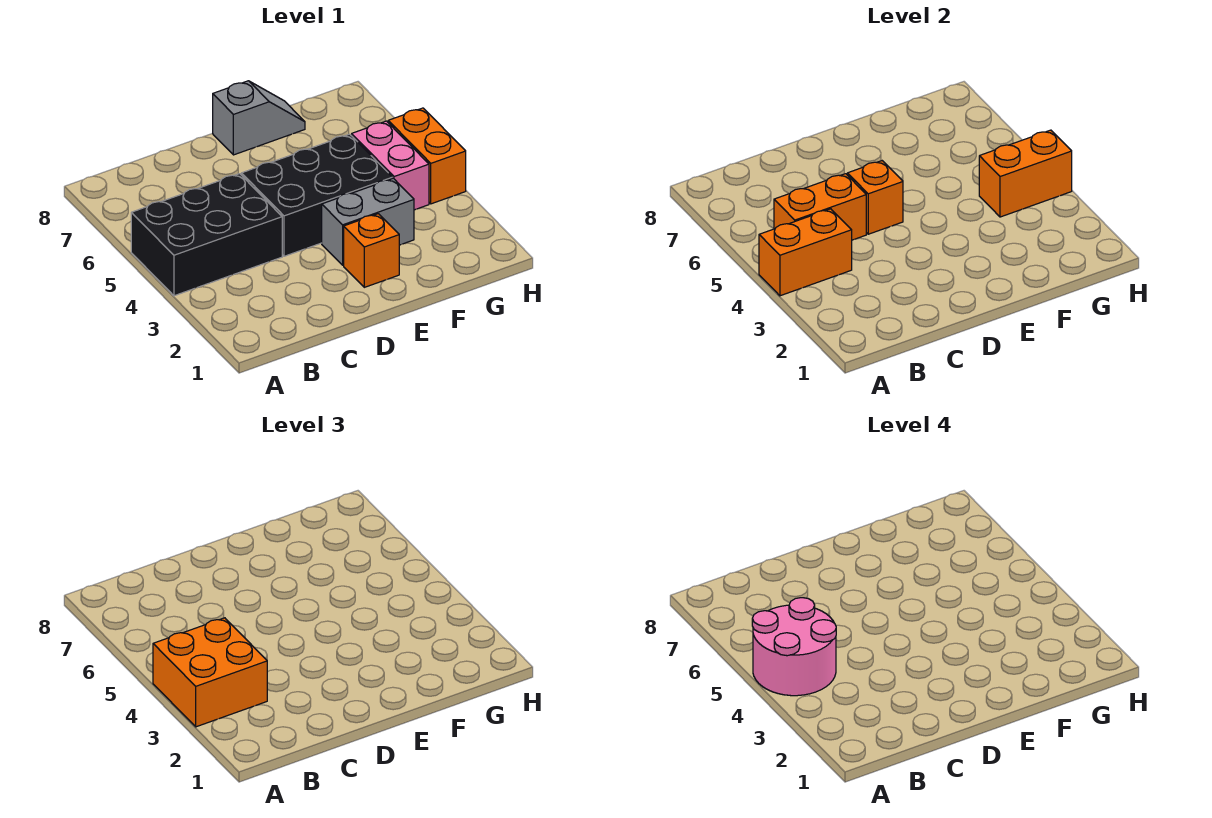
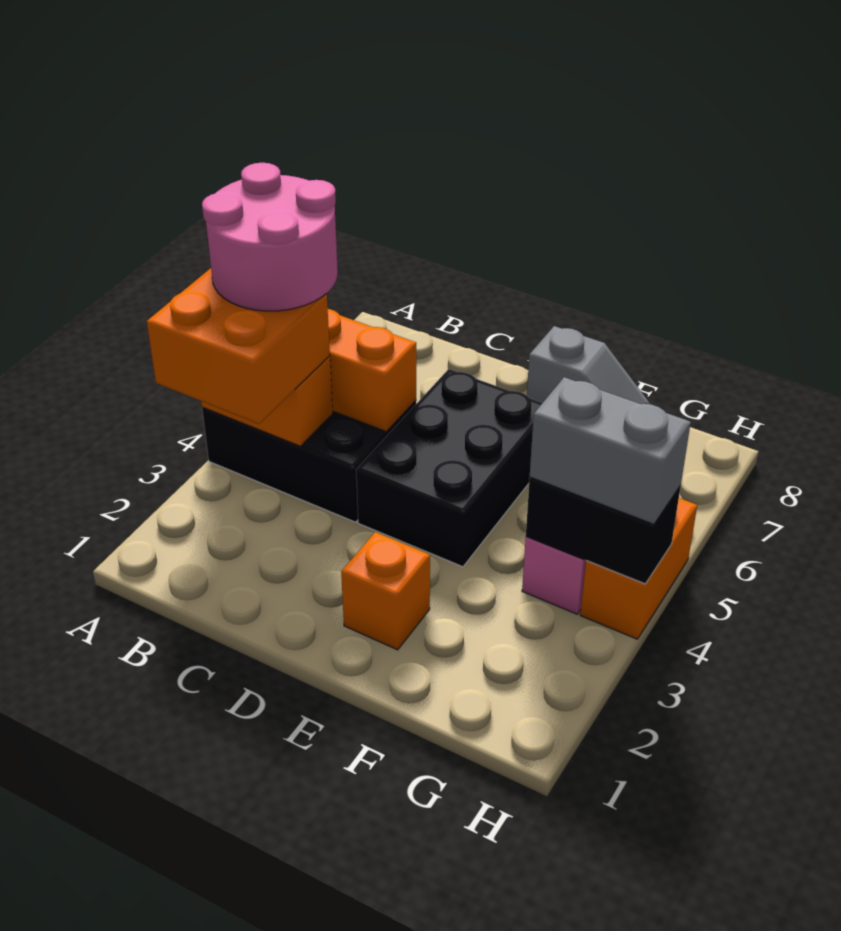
black 2x3 brick [241,134,392,256] -> black 2x3 brick turned to [356,369,542,567]
orange 1x1 brick [847,161,903,234] -> none
grey 1x2 brick [322,178,414,265] -> grey 1x2 brick moved to [530,377,691,524]
orange 1x2 brick [979,130,1072,217] -> black 1x2 brick [526,477,681,584]

